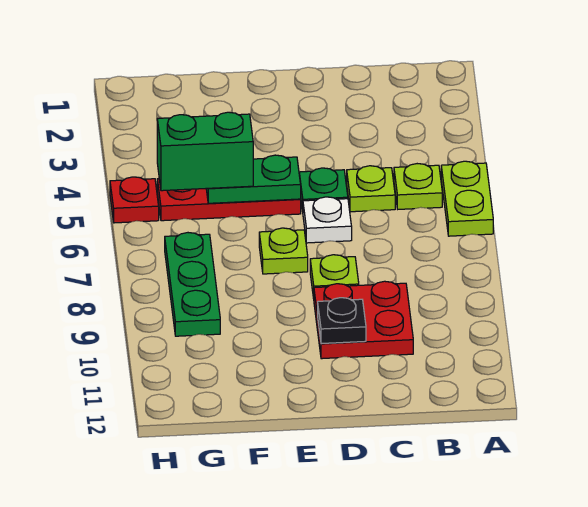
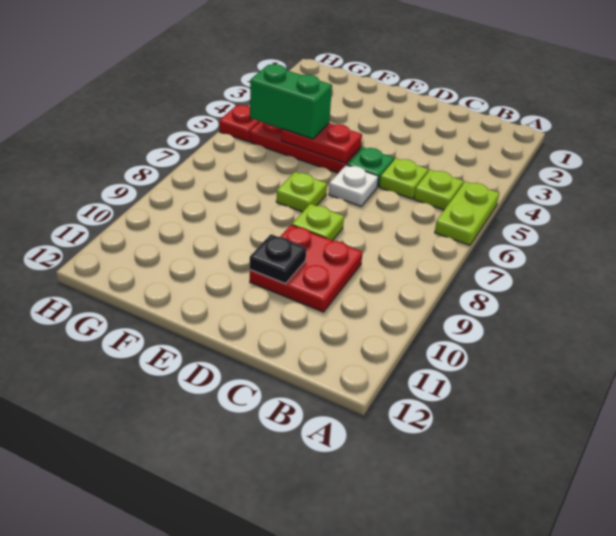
green 1x2 plate [206,155,301,203] -> red 1x2 plate [281,123,362,163]
green 1x3 plate [165,233,220,336] -> none

